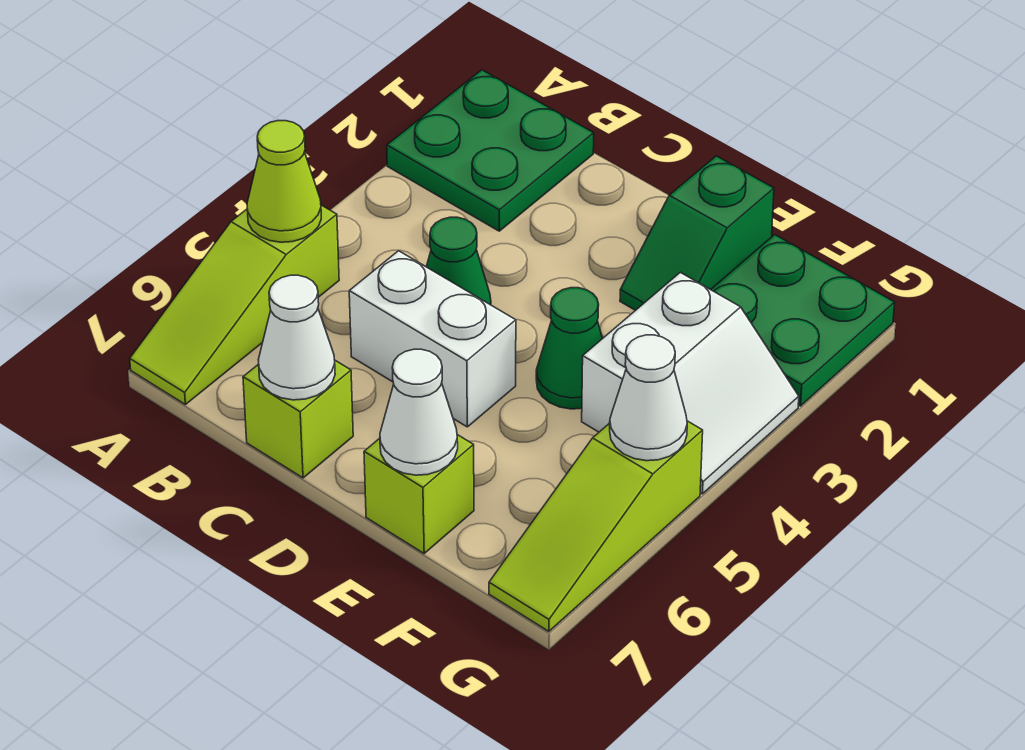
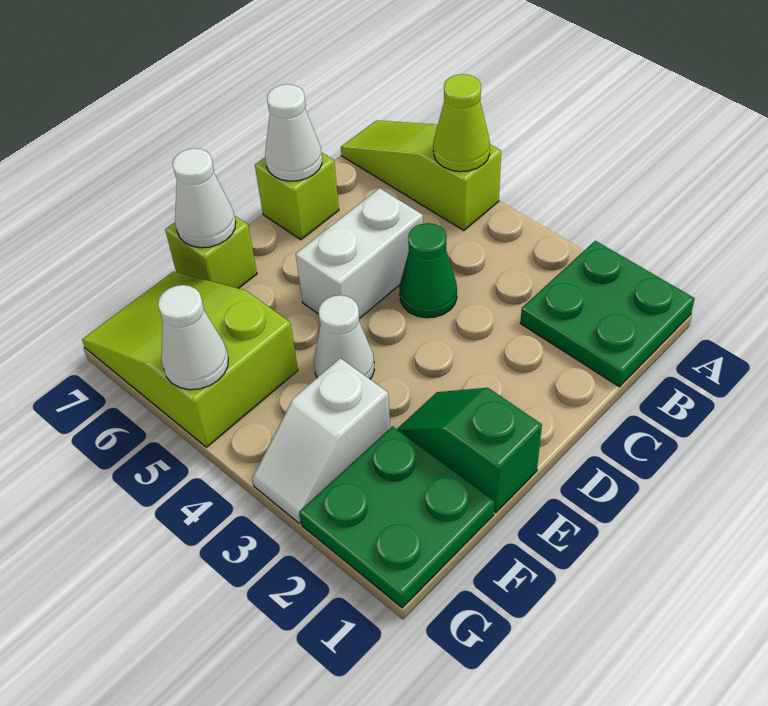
green 1x1 cone [536,288,603,409] -> white 1x1 cone [314,295,375,379]
white 2x2 slope [582,272,799,494] -> white 1x2 slope [252,358,390,523]
lime 1x3 slope [489,421,703,631] -> lime 2x3 slope [82,271,298,447]

